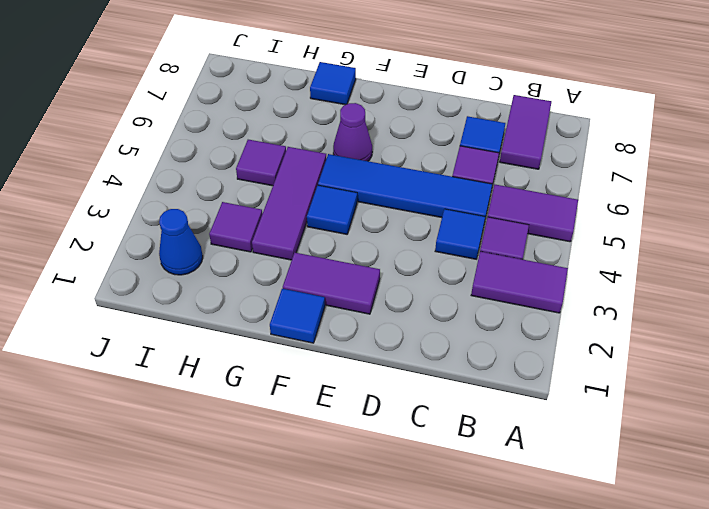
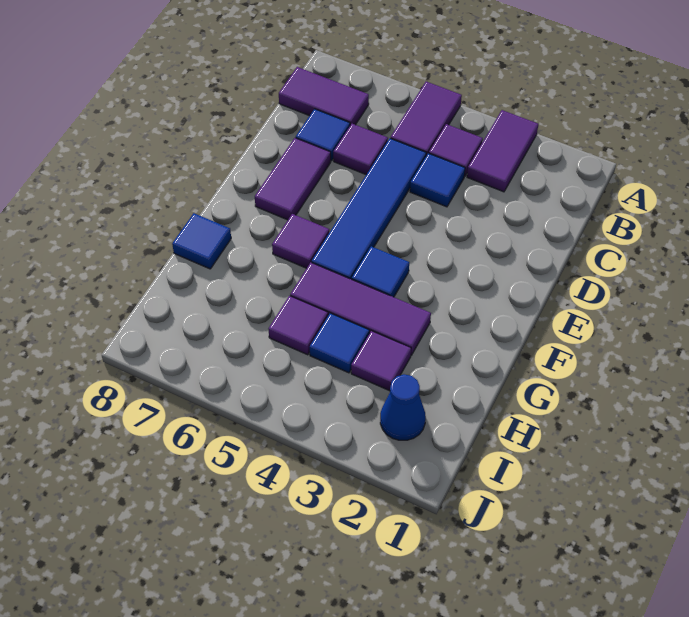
purple 1x2 tile [283,253,380,314] -> purple 1x2 tile moved to [255,138,331,220]
blue 1x1 tile [270,289,325,343] -> blue 1x1 tile moved to [310,313,369,373]
purple 1x1 cone [333,103,372,161] -> purple 1x1 tile [272,214,329,268]

